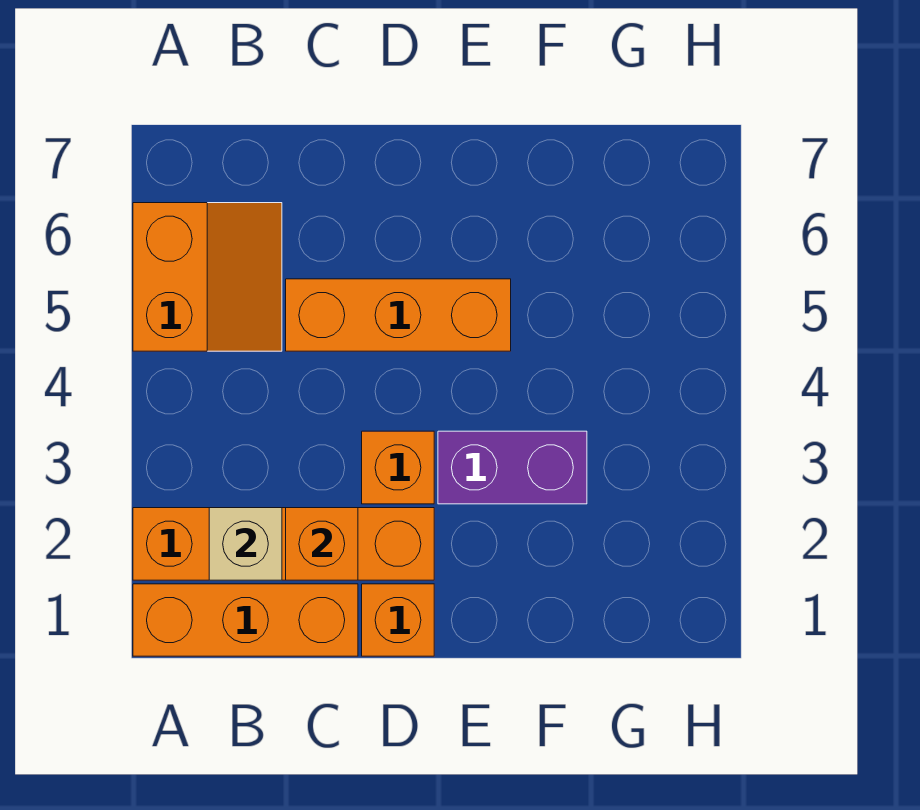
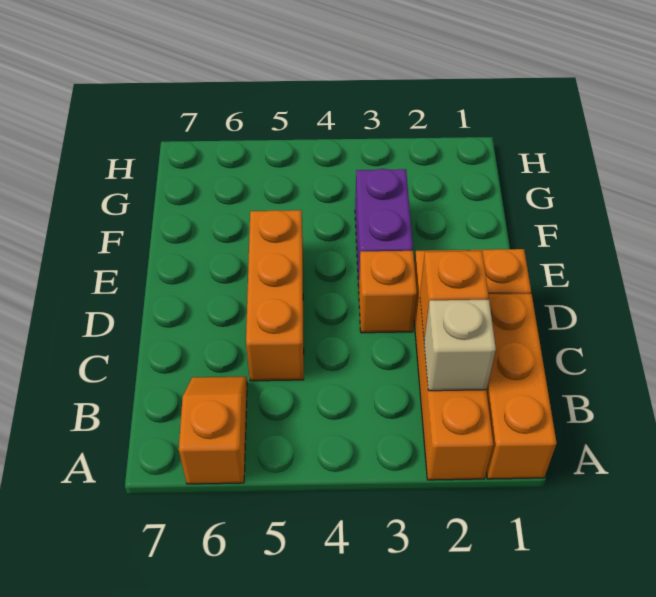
orange 2x2 slope [133,203,282,351] -> orange 1x2 slope [179,377,247,484]

